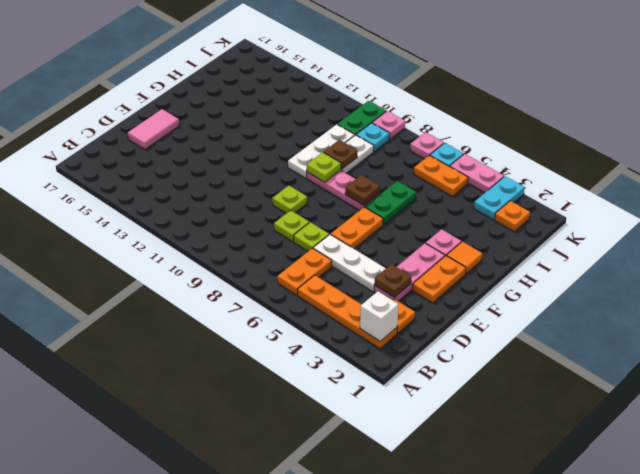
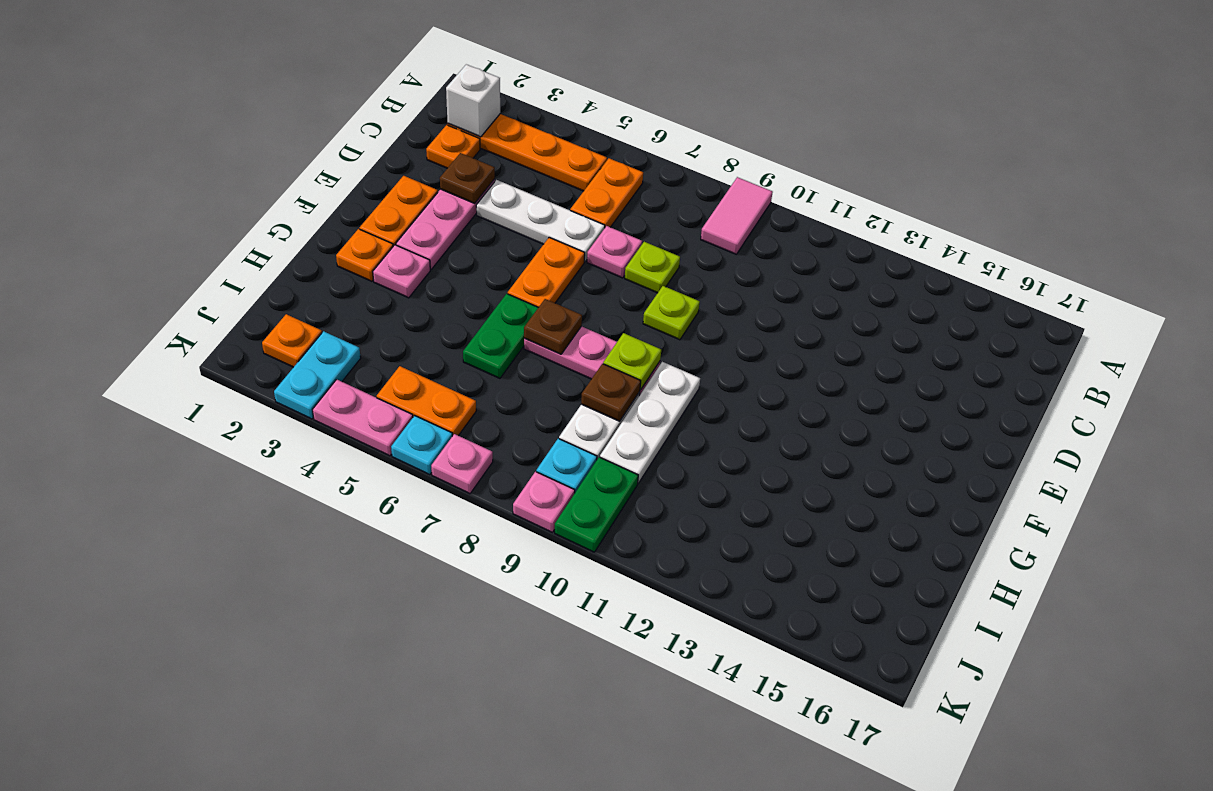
lime 1x1 plate [294,222,329,251] -> pink 1x1 plate [587,226,642,278]
pink 1x2 tile [128,109,179,150] -> pink 1x2 tile moved to [701,177,773,254]
orange 1x1 tile [447,242,482,274] -> orange 1x1 plate [336,229,393,281]

